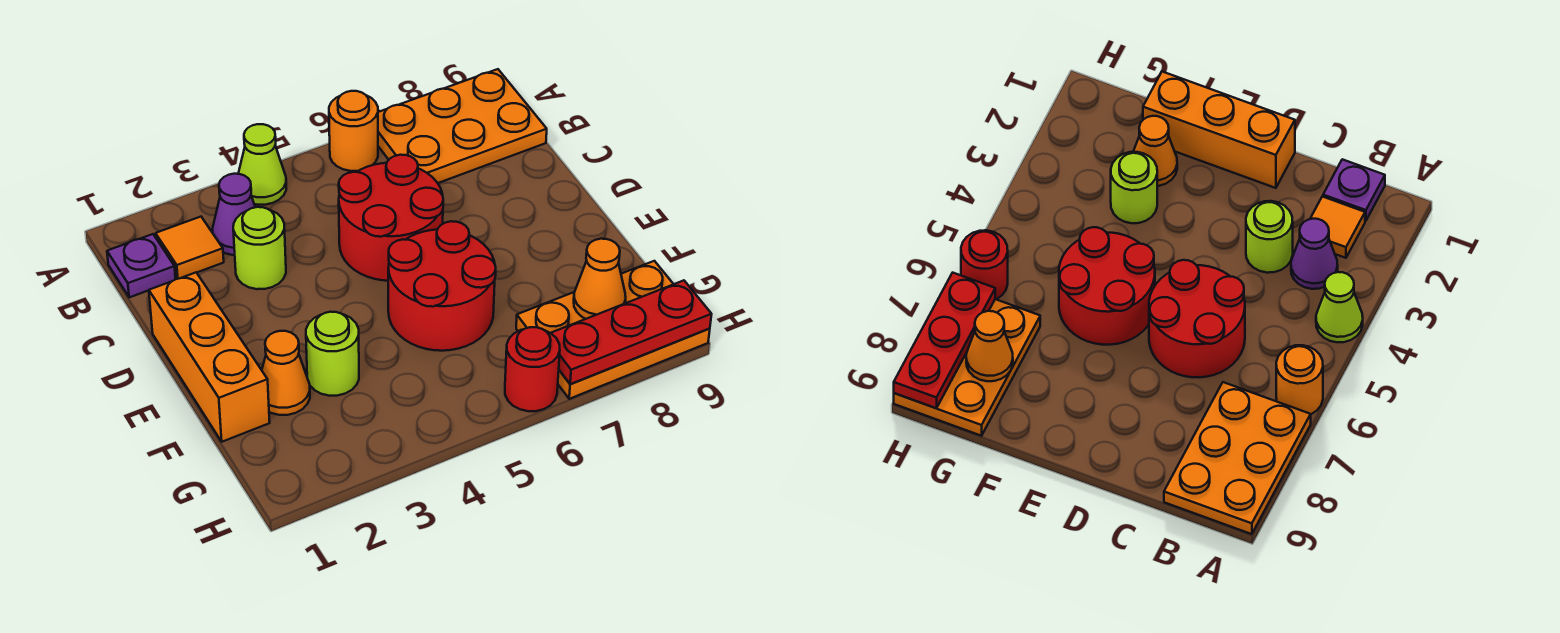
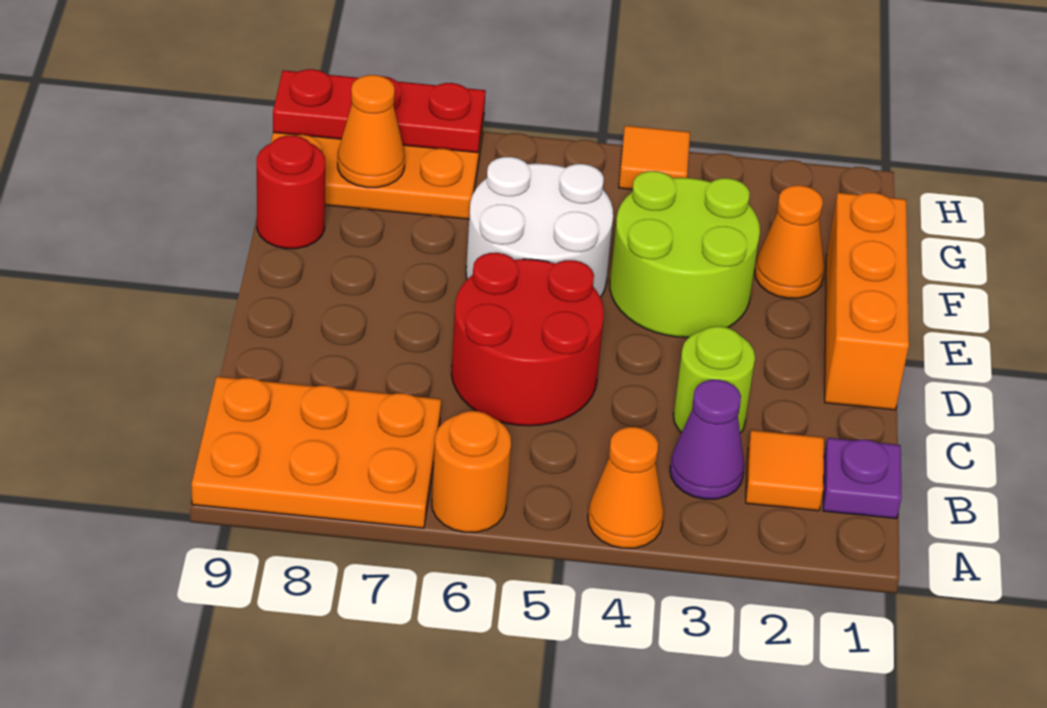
lime 1x1 cone [238,124,286,205] -> orange 1x1 cone [588,427,664,548]
red 2x2 round brick [388,221,496,351] -> white 2x2 round brick [466,157,613,297]
lime 1x1 round brick [306,312,359,396] -> lime 2x2 round brick [610,171,760,337]
none -> orange 1x1 tile [619,126,690,189]
red 1x1 round brick [505,327,560,411] -> red 1x1 round brick moved to [257,136,325,249]

